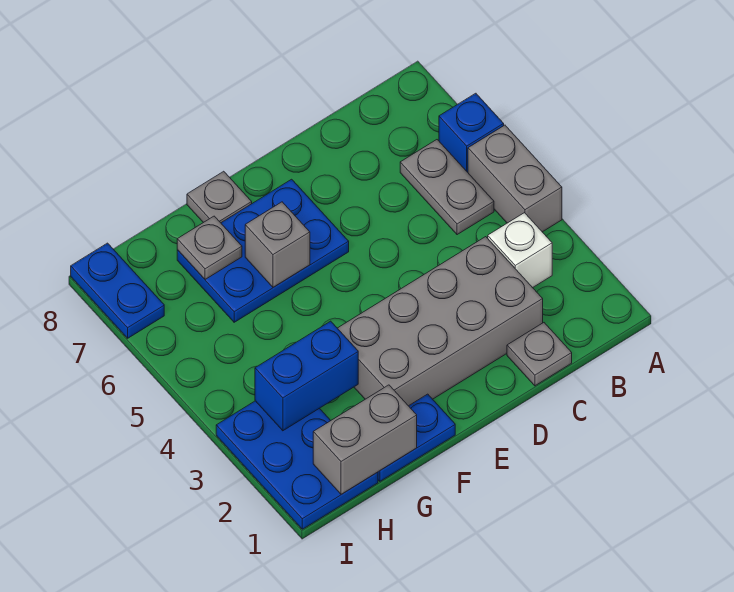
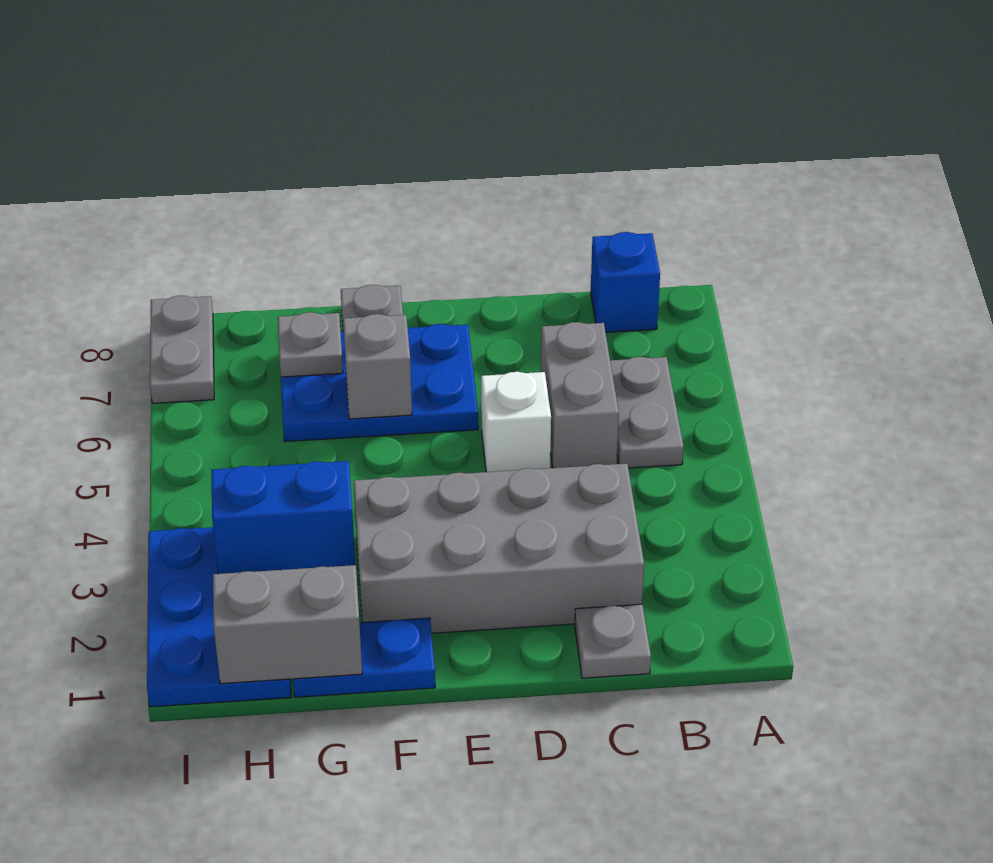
grey 1x2 brick [468,125,562,232] -> grey 1x2 brick moved to [541,322,619,468]
blue 1x1 brick [439,93,504,172] -> blue 1x1 brick moved to [591,232,660,332]
white 1x1 brick [488,213,552,288] -> white 1x1 brick moved to [481,372,551,472]
blue 1x2 plate [71,243,164,338] -> grey 1x2 plate [150,296,214,403]

